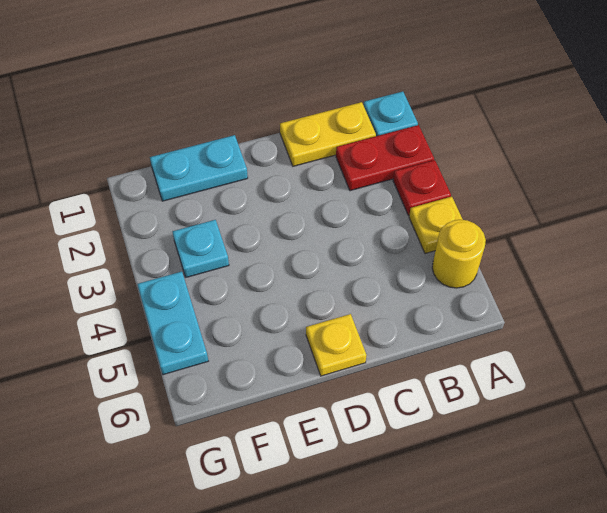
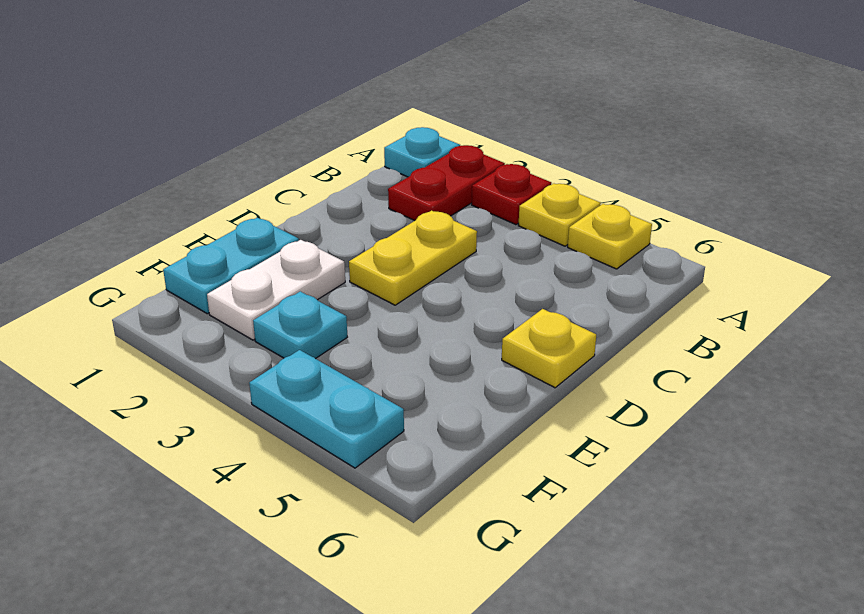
yellow 1x1 round brick [432,220,486,288] -> yellow 1x1 plate [568,204,652,269]
yellow 1x2 plate [280,102,376,166] -> yellow 1x2 plate moved to [349,210,477,305]
none -> white 1x2 plate [207,240,345,340]

